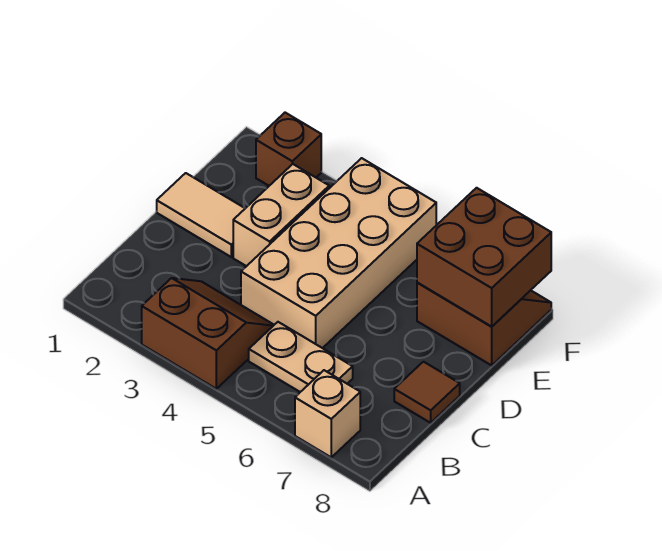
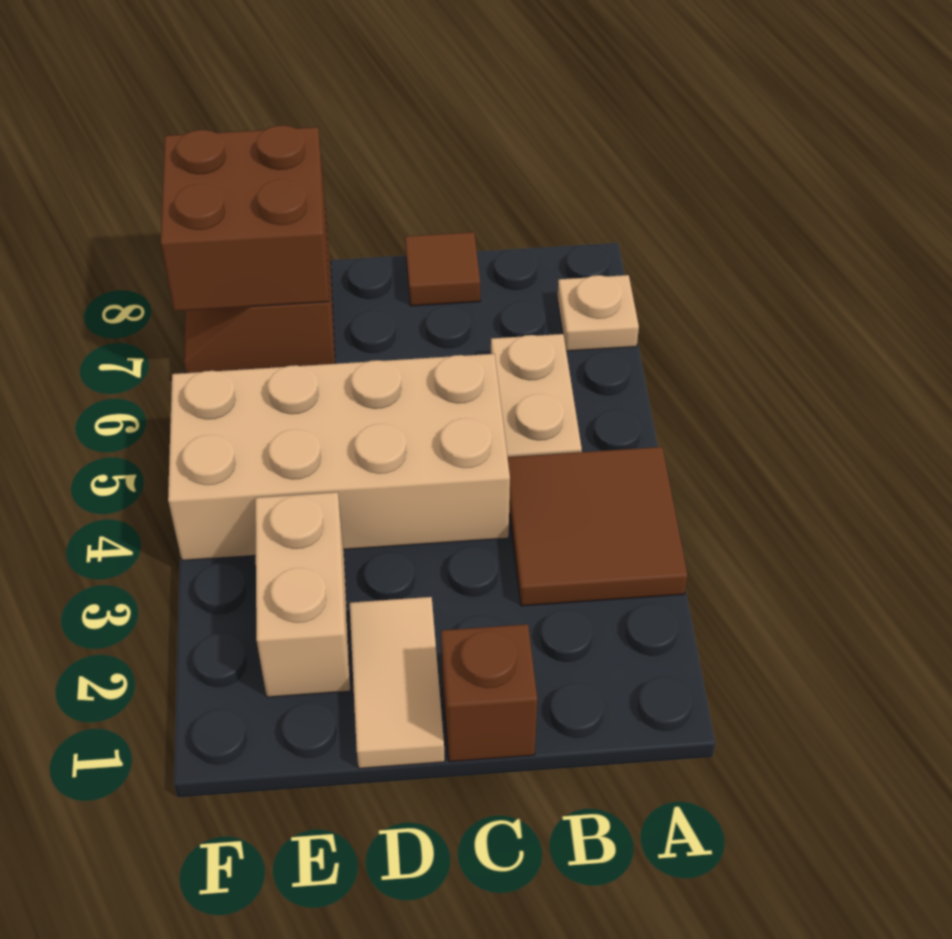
brown 2x2 slope [142,278,274,389] -> brown 2x2 tile [508,447,688,606]
tan 1x1 brick [295,370,360,457] -> tan 1x1 plate [557,275,639,351]
tan 1x2 brick [233,164,329,266] -> tan 1x2 brick turned to [255,492,350,697]
brown 1x1 brick [256,113,321,186] -> brown 1x1 brick moved to [441,624,537,762]

